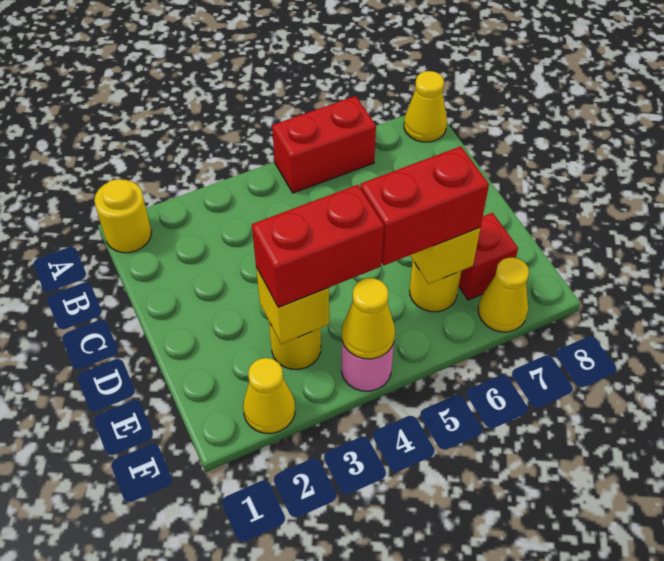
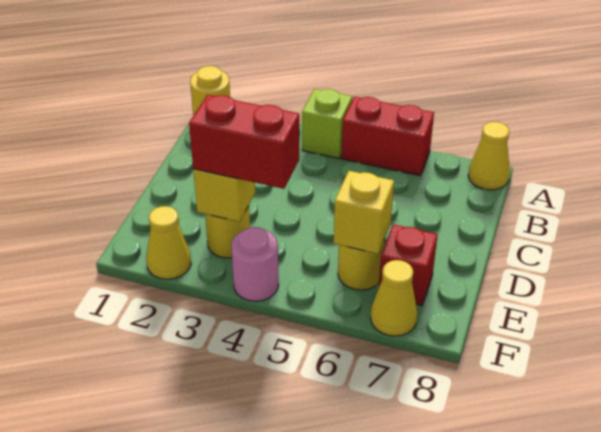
none -> lime 1x1 brick [302,89,352,158]
red 1x2 brick [360,146,489,265] -> none
yellow 1x1 cone [342,278,395,359] -> none

